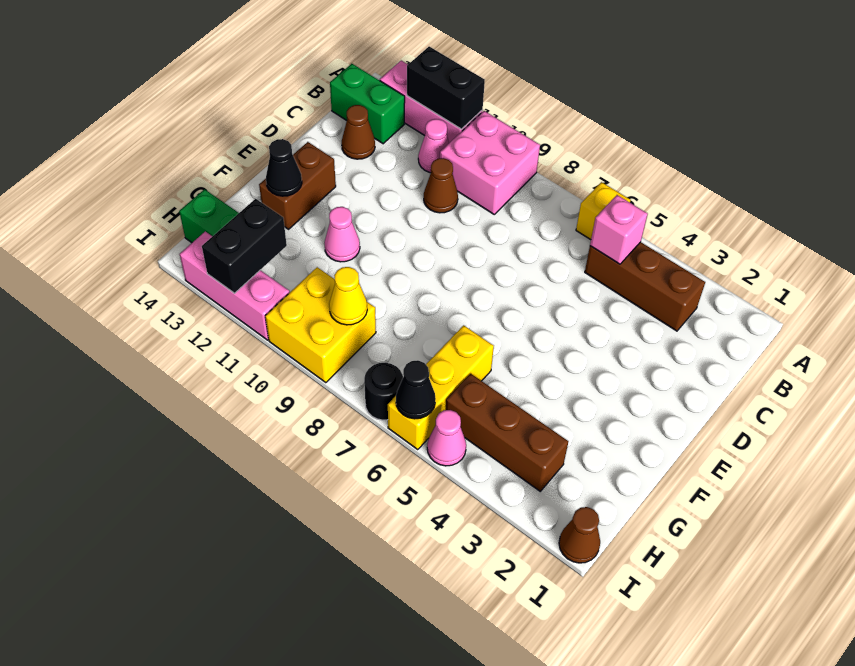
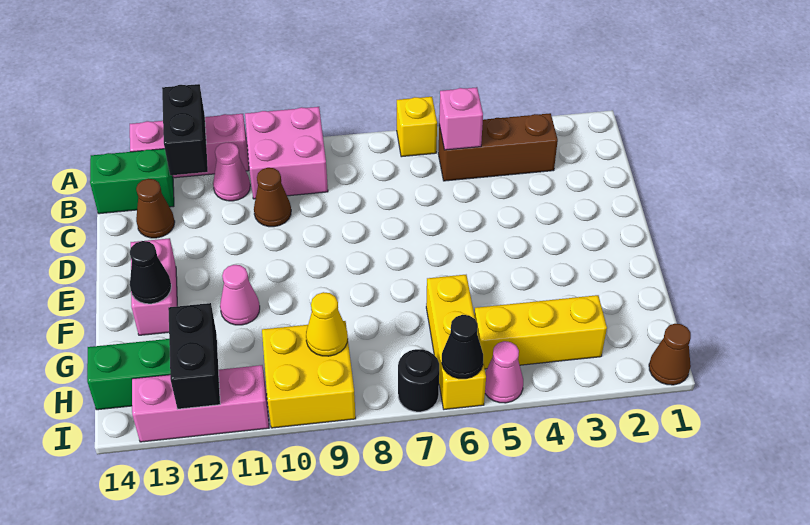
black 1x2 brick [407,46,485,129] -> black 1x2 brick turned to [162,84,208,175]
brown 1x2 brick [259,142,336,229] -> pink 1x2 brick [131,238,177,335]
brown 1x3 brick [446,374,568,491] -> yellow 1x3 brick [474,295,607,369]

